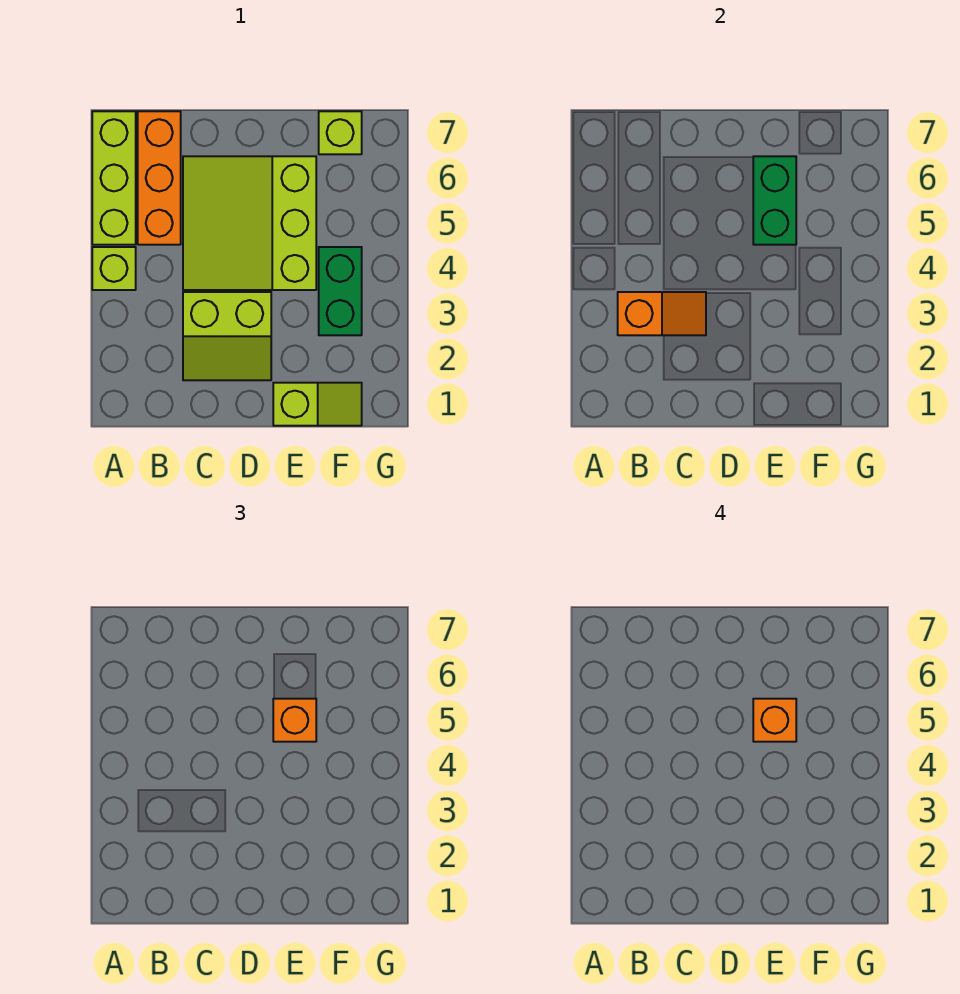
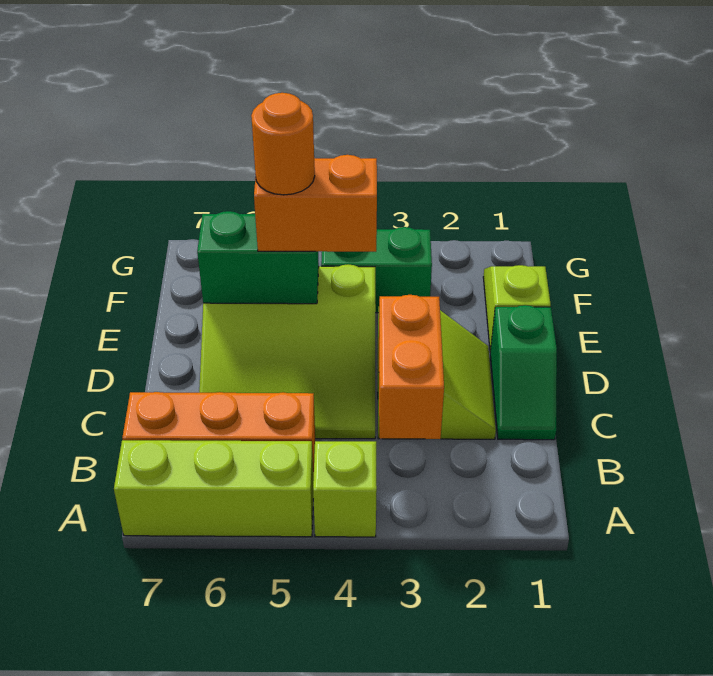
orange 1x2 slope [618,292,706,335] -> orange 1x2 brick [379,295,444,439]
none -> green 1x2 slope [490,305,557,440]
orange 1x1 brick [273,699,316,742] -> orange 1x2 brick [254,155,377,252]
orange 1x1 brick [753,699,796,742] -> orange 1x1 round brick [251,93,315,195]
lime 1x1 brick [319,111,362,154] -> none

